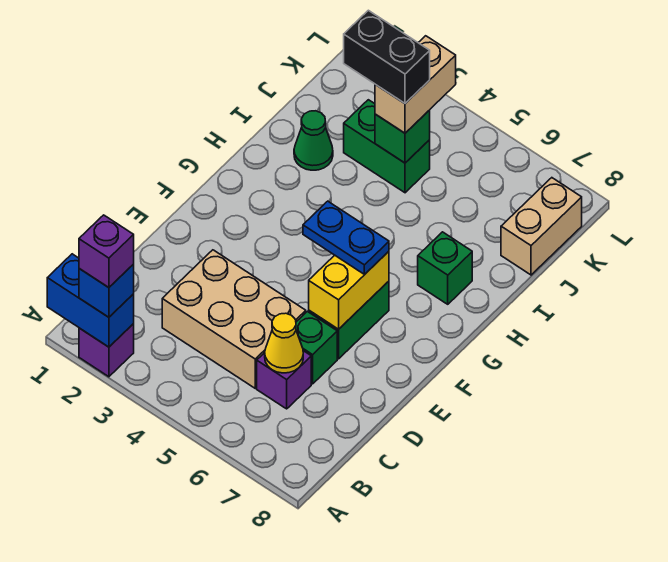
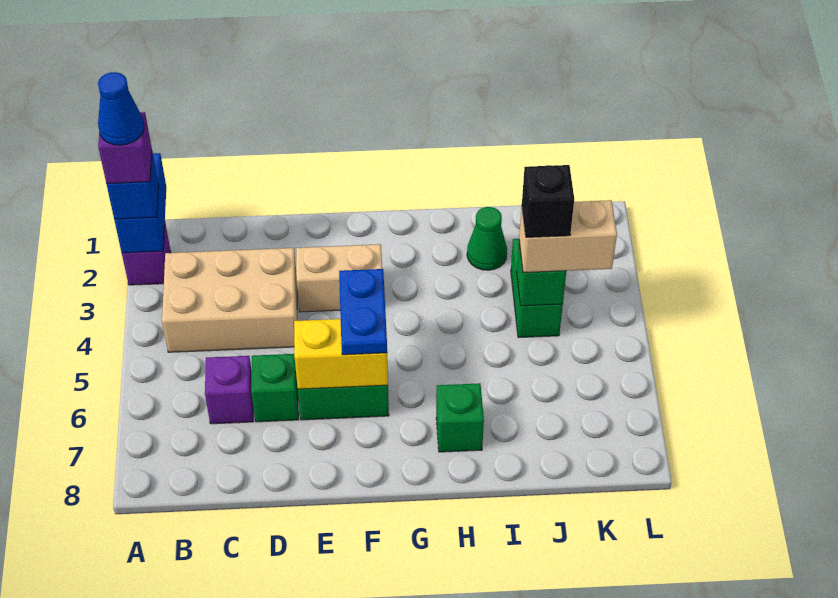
none -> blue 1x1 cone [98,72,144,145]
tan 2x3 brick [162,250,306,388] -> tan 2x3 brick turned to [162,248,297,352]
yellow 1x1 cone [265,313,303,373] -> none
black 1x2 brick [344,10,430,103] -> black 1x1 brick [522,165,574,237]
tan 1x2 brick [501,178,582,275] -> tan 1x2 brick moved to [296,244,382,312]

